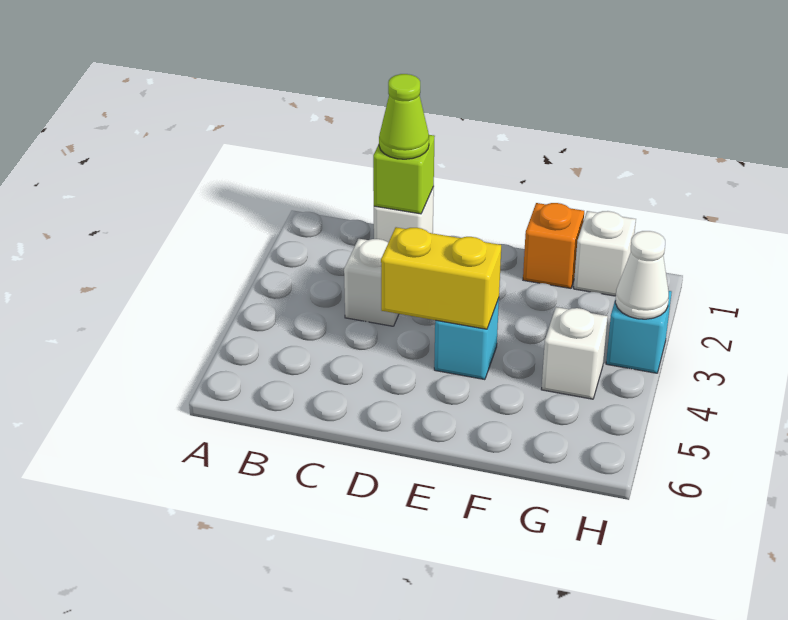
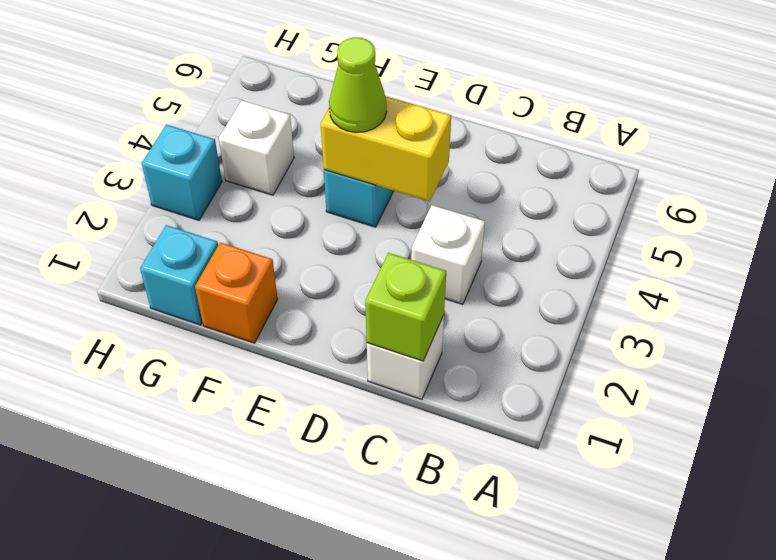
lime 1x1 cone [379,74,429,159] -> lime 1x1 cone moved to [329,37,387,132]
white 1x1 brick [574,211,636,296] -> cyan 1x1 brick [140,225,218,325]
white 1x1 cone [615,231,669,319] -> none

